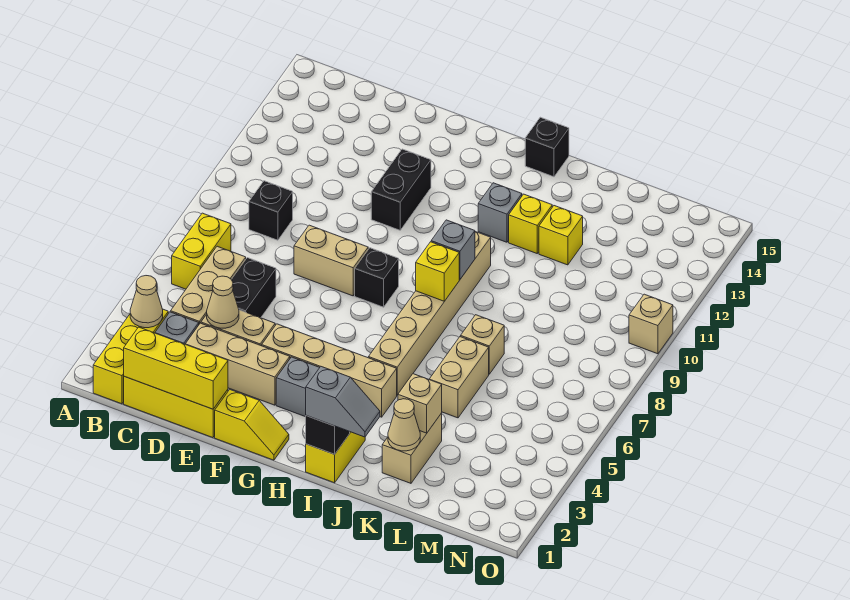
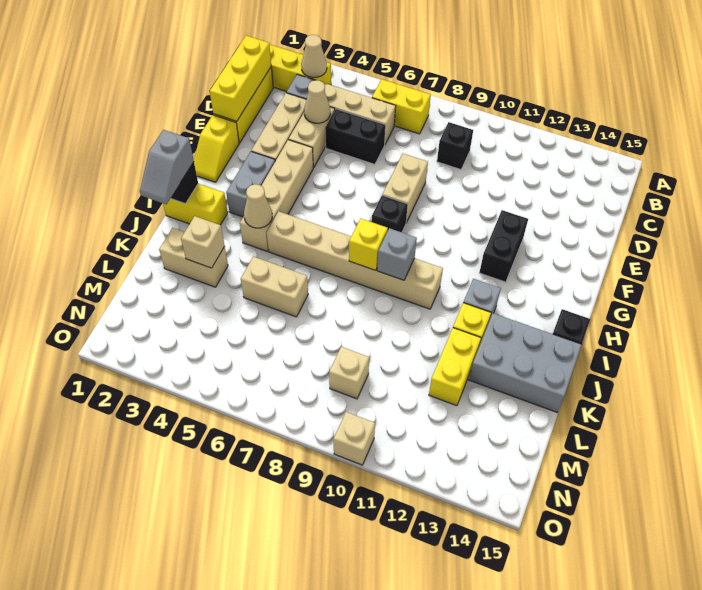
black 1x2 brick [371,149,431,230] -> black 1x2 brick turned to [479,210,528,282]
none -> grey 2x3 brick [469,313,582,412]
tan 1x1 cone [388,399,420,451] -> tan 1x1 cone moved to [244,184,272,228]
tan 1x1 brick [461,315,504,374] -> tan 1x1 brick moved to [329,347,369,399]
yellow 1x1 brick [539,206,583,265] -> yellow 1x2 brick [429,328,481,406]

